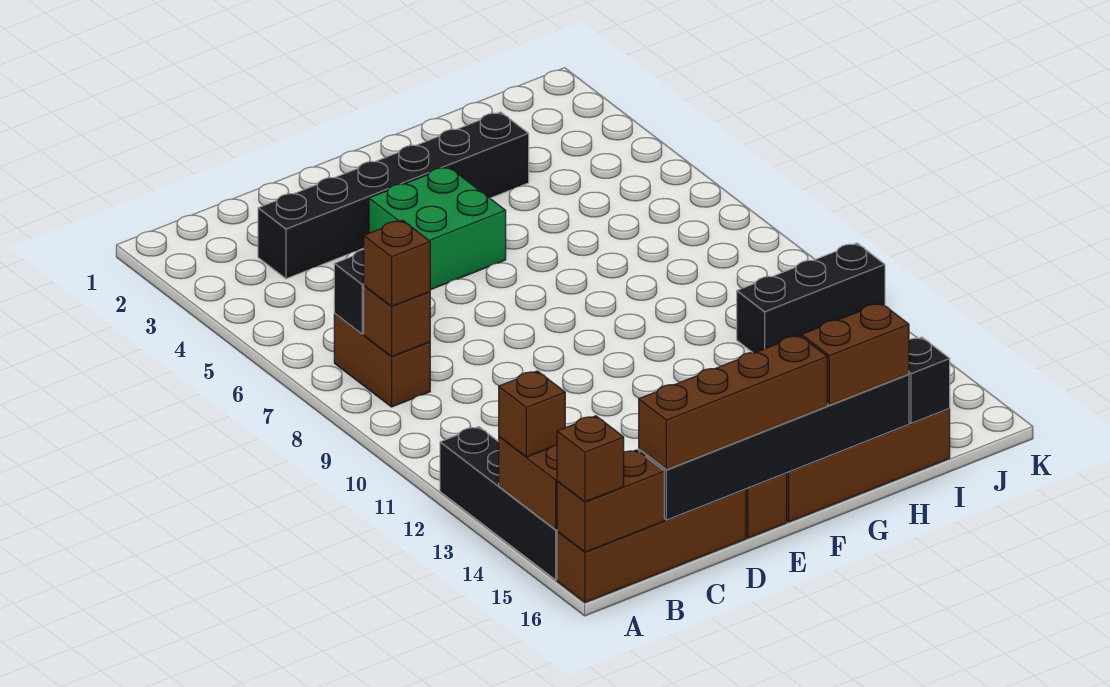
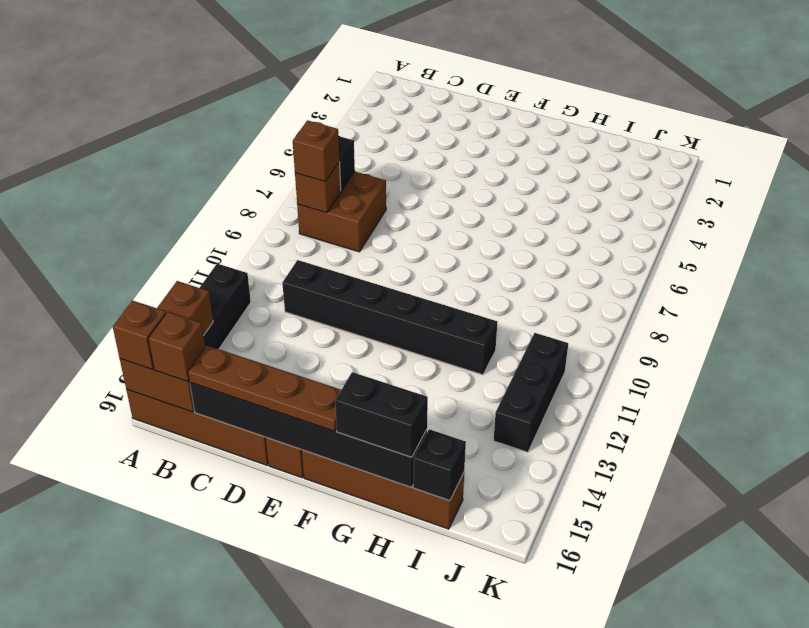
brown 1x1 brick [499,371,565,457] -> brown 1x1 brick moved to [148,312,205,381]
brown 1x2 brick [334,314,430,407] -> brown 2x2 brick [297,172,386,252]
black 1x6 brick [258,112,529,279] -> black 1x6 brick moved to [282,260,497,375]
brown 1x4 brick [639,335,827,470] -> brown 1x4 plate [188,345,341,431]
green 2x2 brick [369,167,506,290] -> none
brown 1x2 brick [802,303,909,405] -> black 1x2 brick [335,372,428,457]
black 1x3 brick [737,243,885,353] -> black 1x3 brick turned to [493,333,568,452]

